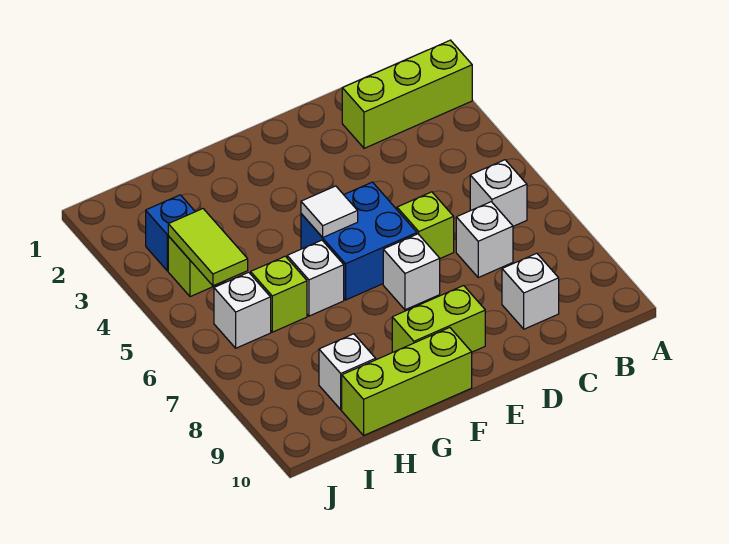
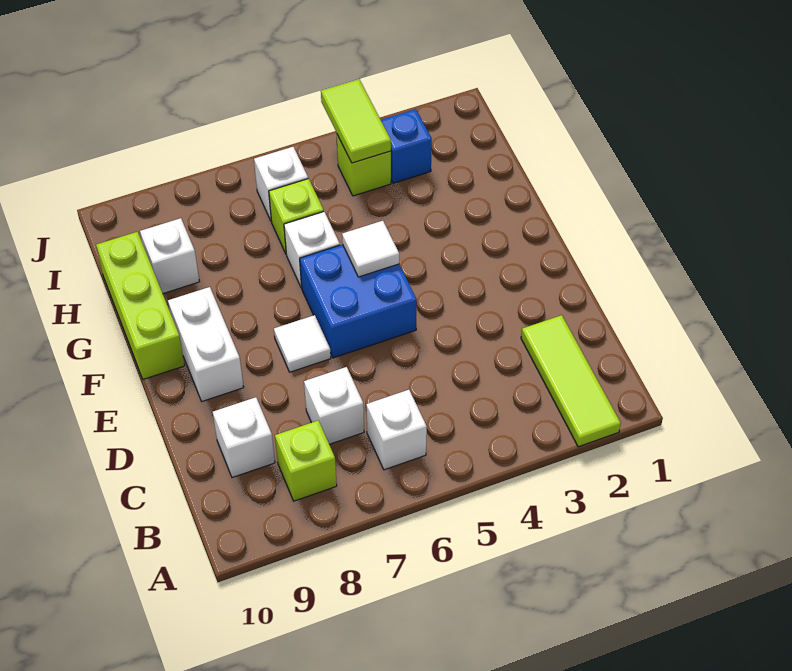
lime 1x3 brick [342,40,472,148] -> lime 1x3 tile [521,315,621,447]
lime 1x1 brick [397,192,454,258] -> lime 1x1 brick moved to [275,420,337,501]
white 1x1 brick [383,234,440,310] -> white 1x1 tile [274,315,331,372]
lime 1x2 brick [392,286,485,352] -> white 1x2 brick [168,287,244,401]
lime 1x2 tile [168,209,248,286] -> lime 1x2 tile turned to [321,79,391,163]

